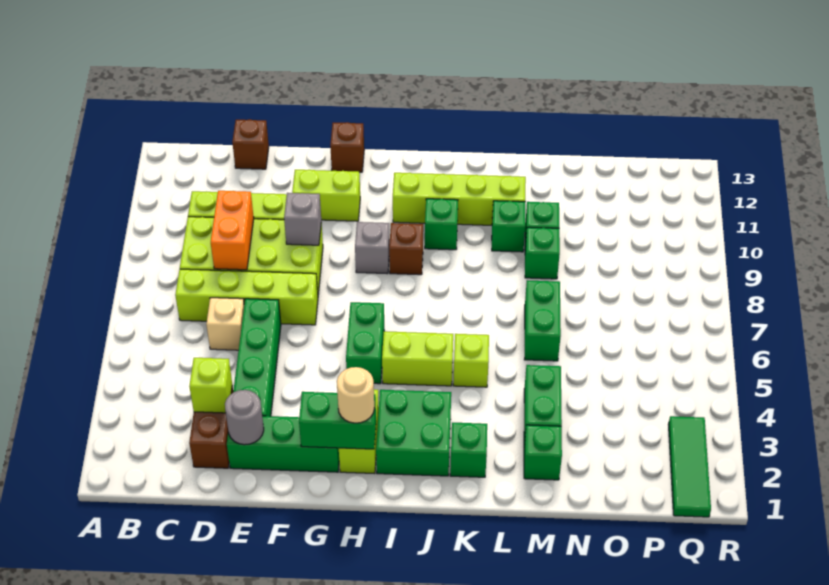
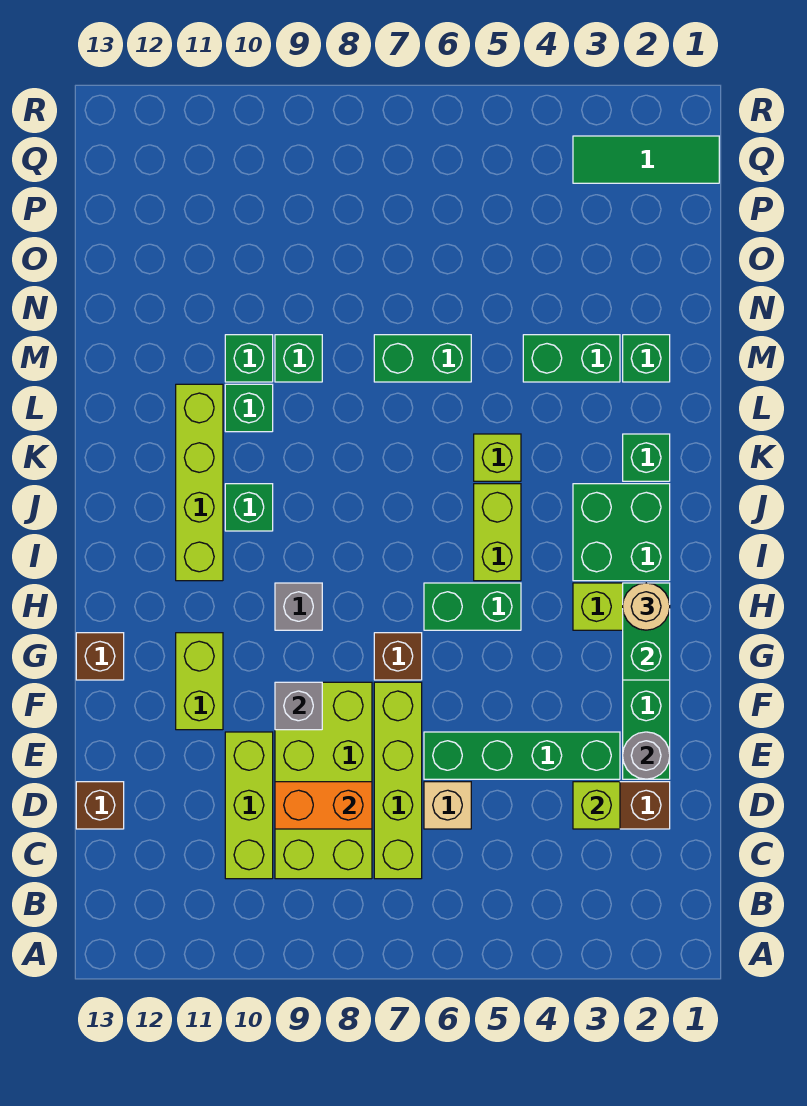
brown 1x1 brick [389,223,423,275] -> brown 1x1 brick moved to [374,633,422,680]

